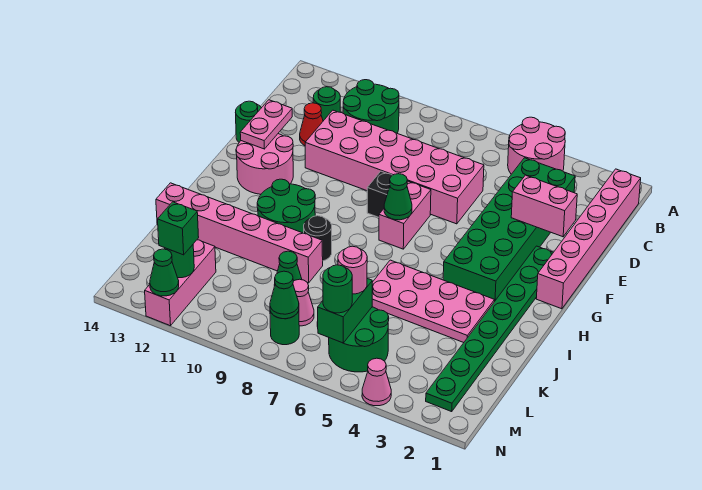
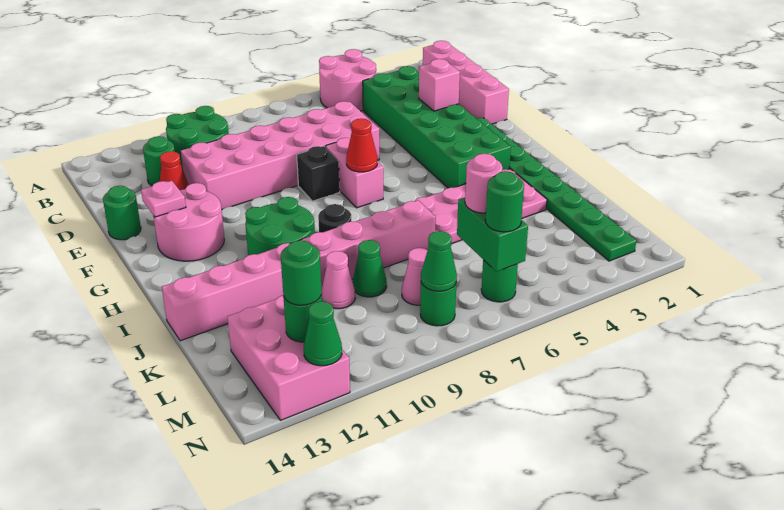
pink 1x6 brick [536,169,641,309] -> pink 1x4 brick [423,41,509,124]
pink 1x2 brick [511,175,577,237] -> pink 1x1 brick [419,59,460,111]
pink 1x2 plate [240,100,292,149] -> pink 1x1 plate [141,181,186,217]
green 1x1 cone [384,174,412,220] -> red 1x1 cone [346,119,377,172]
pink 1x6 brick [156,183,323,283] -> pink 1x8 brick [162,200,436,341]
green 2x2 round brick [329,307,389,372] -> green 1x1 round brick [481,260,518,302]
pink 1x3 brick [145,240,216,326] -> pink 2x3 brick [227,295,350,420]
green 1x1 brick [158,202,199,255] -> green 1x1 round brick [281,240,322,305]
pink 1x1 cone [362,358,391,406] -> pink 1x1 cone moved to [321,251,355,309]

